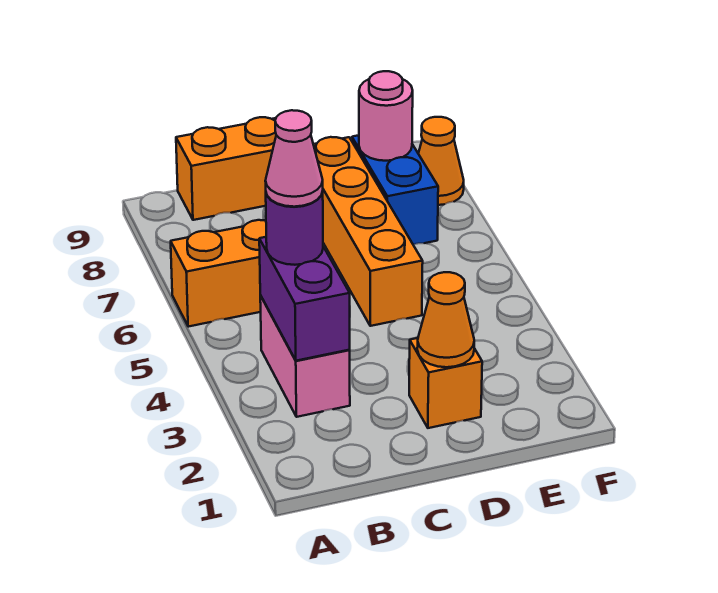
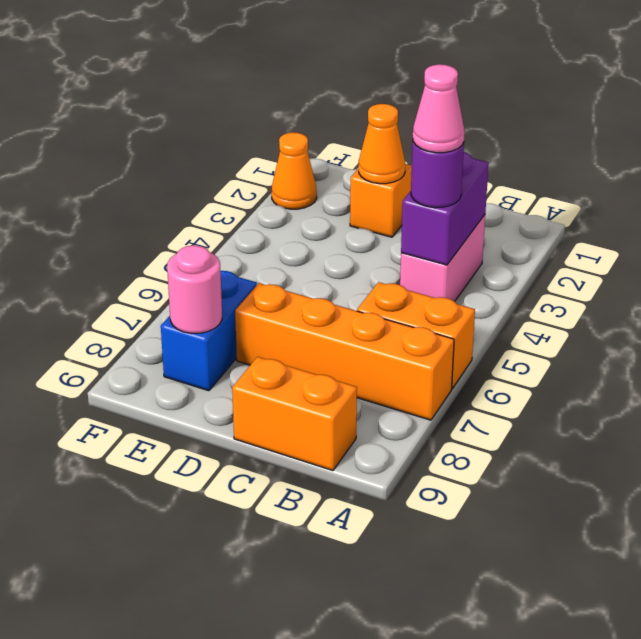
orange 1x4 brick [313,137,423,326] -> orange 1x4 brick turned to [235,283,454,420]
orange 1x1 cone [418,117,464,205] -> orange 1x1 cone moved to [272,132,317,209]

